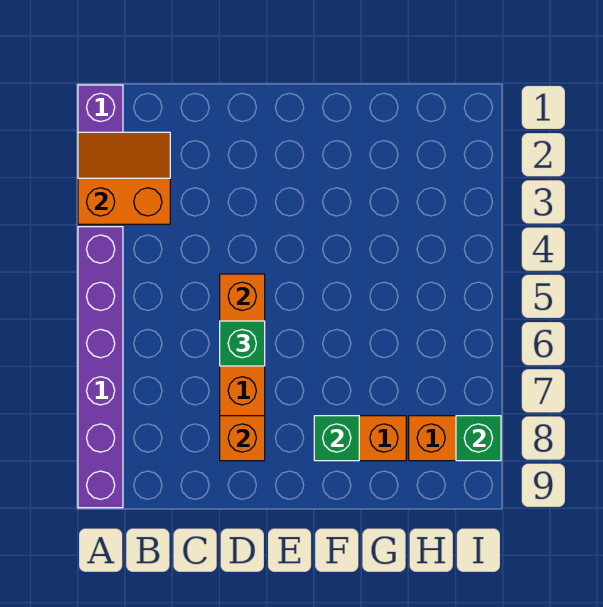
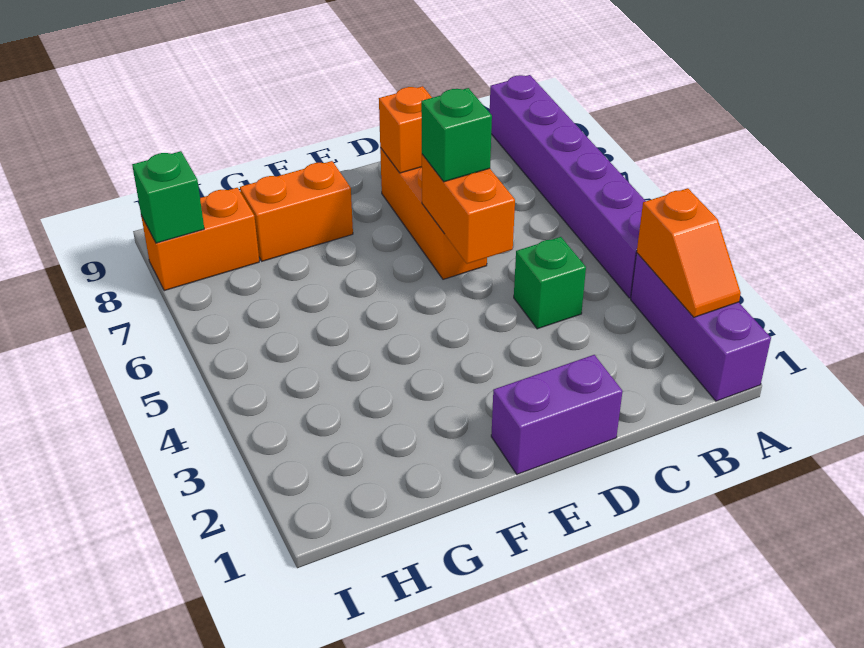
orange 2x2 slope [78,132,170,224] -> orange 1x2 slope [637,188,741,317]
none -> purple 1x2 brick [491,355,623,474]
green 1x1 brick [314,416,359,461] -> green 1x1 brick moved to [514,237,586,329]

